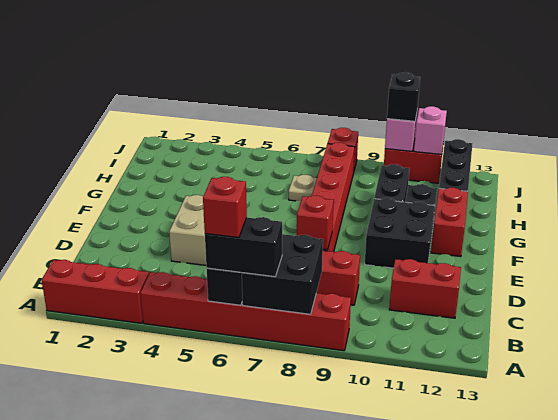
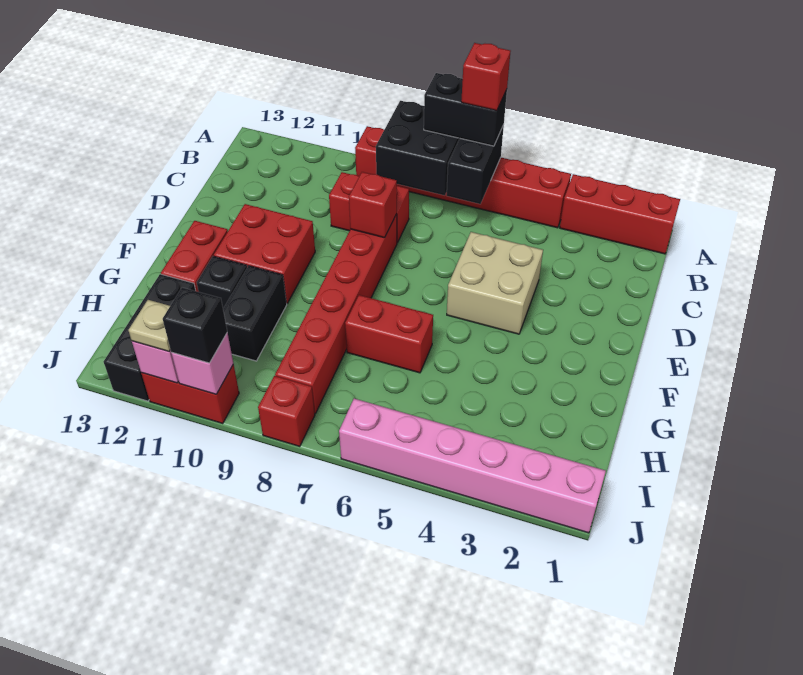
red 1x2 brick [389,259,461,318] -> red 1x2 brick moved to [345,295,433,373]
black 2x2 brick [365,198,435,268] -> red 2x2 brick [214,204,315,303]
tan 1x1 plate [289,175,317,201] -> tan 1x1 plate moved to [128,300,170,351]
none -> pink 1x6 brick [339,398,606,533]

